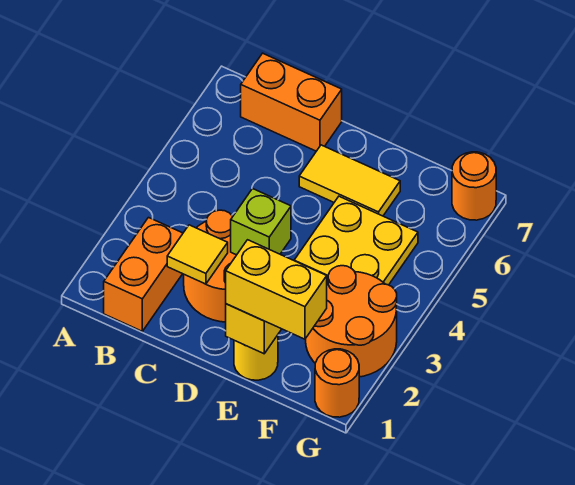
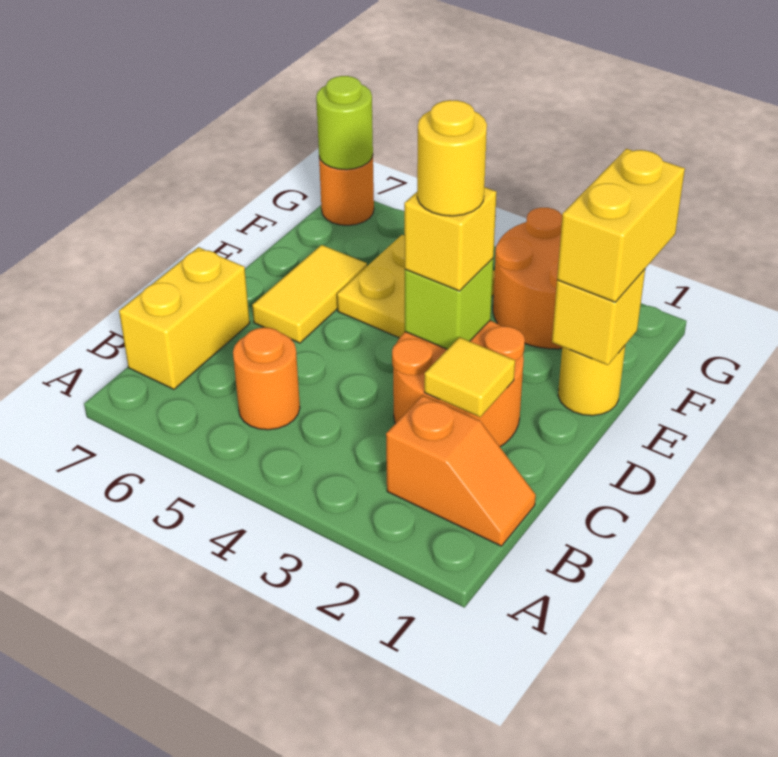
orange 1x2 brick [104,218,183,331] -> orange 1x2 slope [386,395,536,546]
orange 1x2 brick [241,53,342,151] -> yellow 1x2 brick [119,247,250,389]
none -> yellow 1x1 brick [404,187,497,291]
none -> yellow 1x1 round brick [417,100,487,216]
orange 1x1 round brick [315,349,359,417] -> orange 1x1 round brick moved to [233,327,300,430]
none -> lime 1x1 round brick [316,76,373,170]

